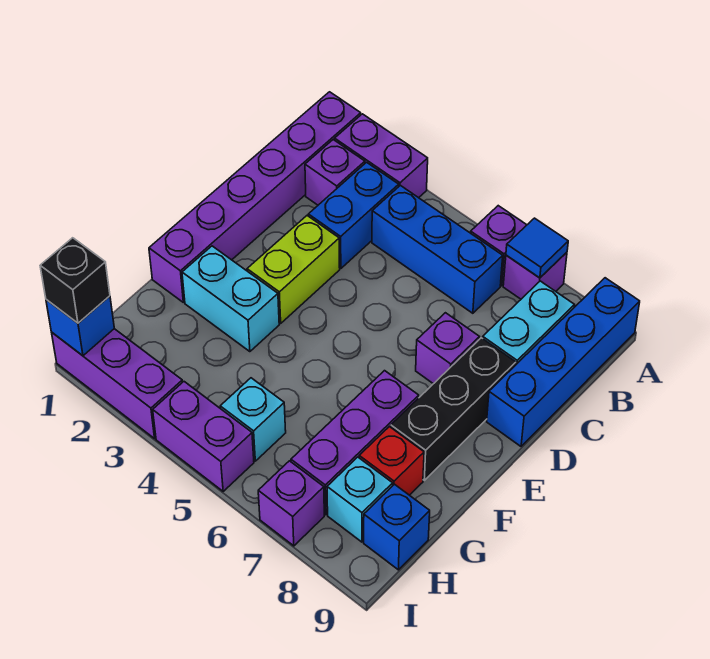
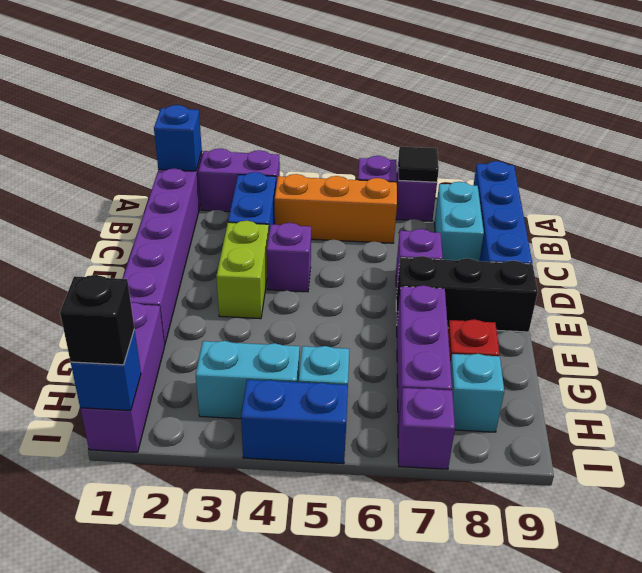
blue 1x1 tile [506,218,568,278] -> black 1x1 tile [398,147,439,182]
purple 1x1 brick [305,140,365,205] -> purple 1x1 brick moved to [267,223,311,292]
blue 1x3 brick [372,185,503,313] -> orange 1x3 brick [275,174,397,243]
black 1x3 brick [391,338,516,480] -> black 1x3 brick turned to [396,256,538,332]
cyan 1x2 brick [182,246,279,352] -> cyan 1x2 brick moved to [196,341,300,419]
blue 1x1 brick [364,484,430,570] -> blue 1x1 brick moved to [154,105,202,171]
purple 1x3 brick [51,329,182,439] -> purple 1x3 brick turned to [80,302,165,452]
purple 1x2 brick [153,382,254,491] -> blue 1x2 brick [241,380,348,464]

